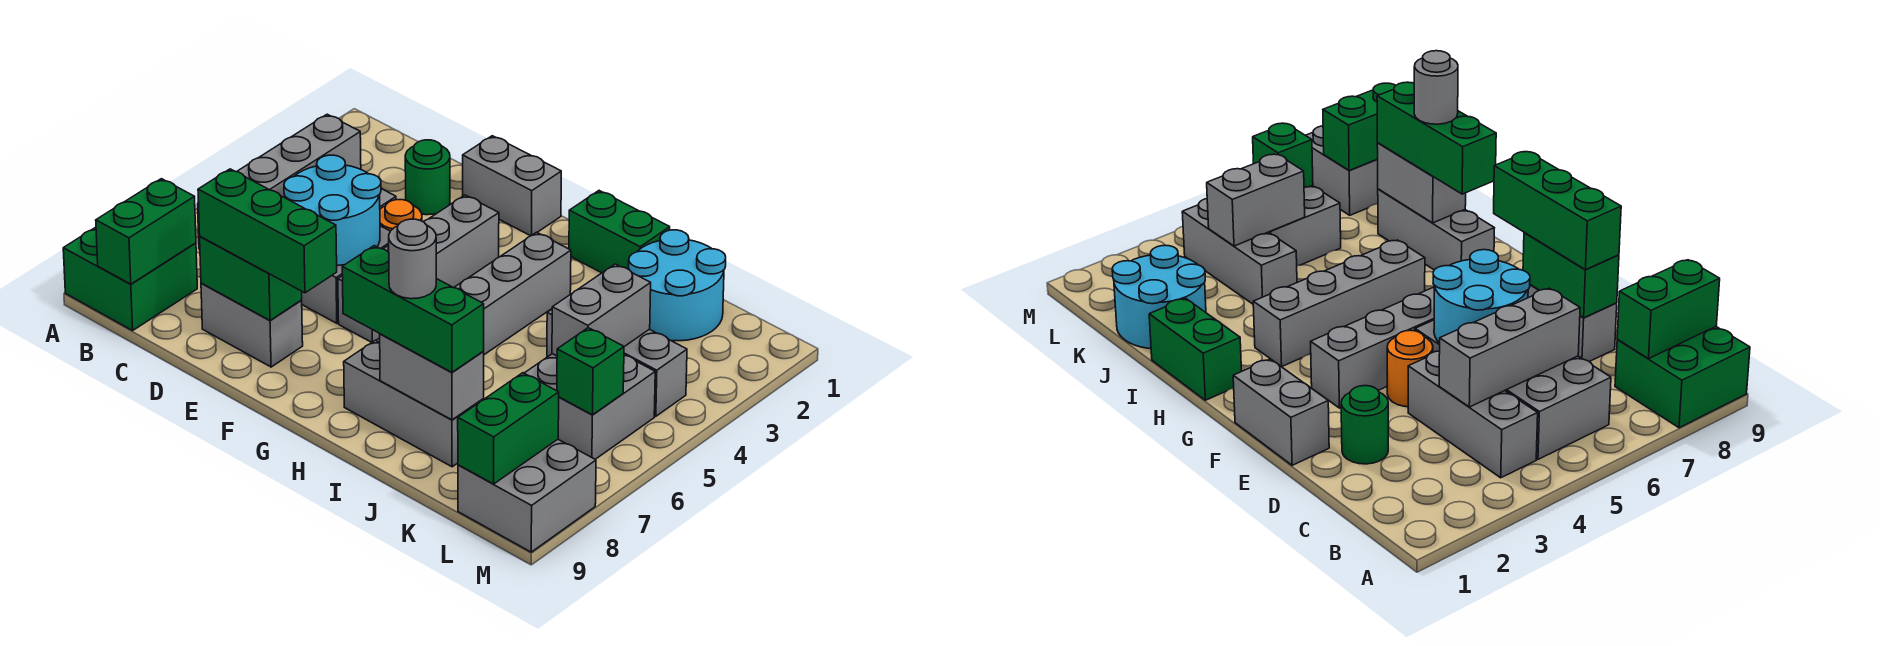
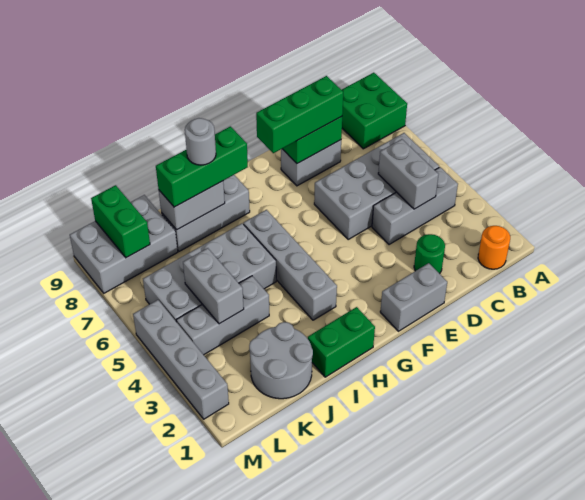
green 1x2 brick [96,179,196,284] -> none
grey 1x3 brick [237,114,361,198] -> grey 1x2 brick [378,139,439,209]
cyan 2x2 round brick [284,155,381,265] -> none
orange 1x1 round brick [380,200,422,231] -> orange 1x1 round brick moved to [478,226,510,269]
grey 1x4 brick [338,195,499,343] -> grey 1x4 brick moved to [133,300,229,419]
cyan 2x2 round brick [629,230,726,341] -> grey 2x2 round brick [249,322,313,399]
grey 2x2 brick [525,354,655,459] -> grey 2x4 brick [143,223,276,322]
green 1x1 brick [557,328,624,415] -> none
grey 2x2 brick [458,440,596,552] -> grey 2x3 brick [70,195,178,293]

